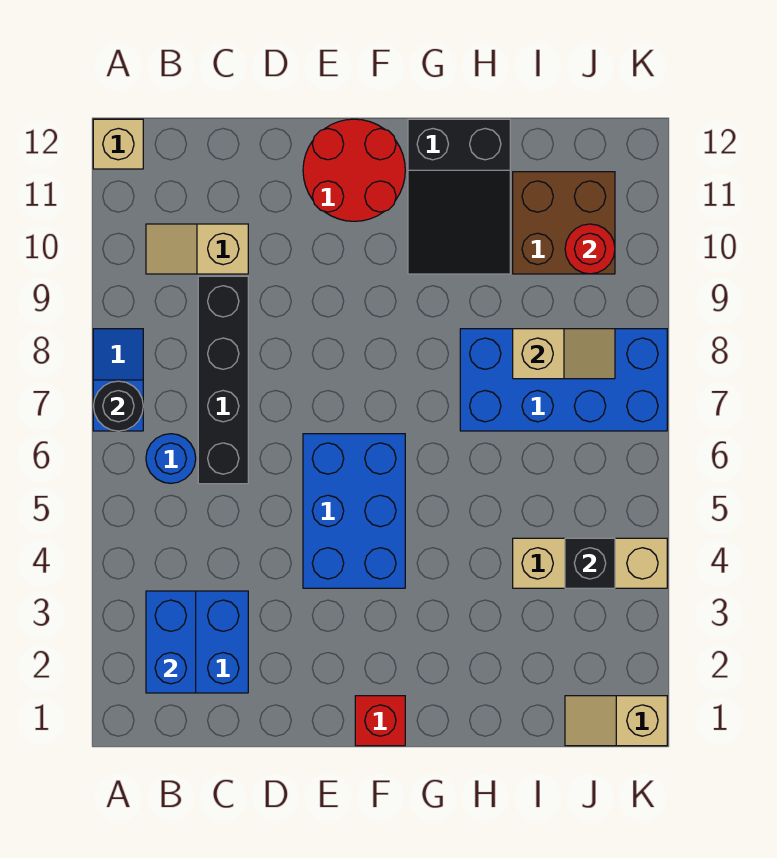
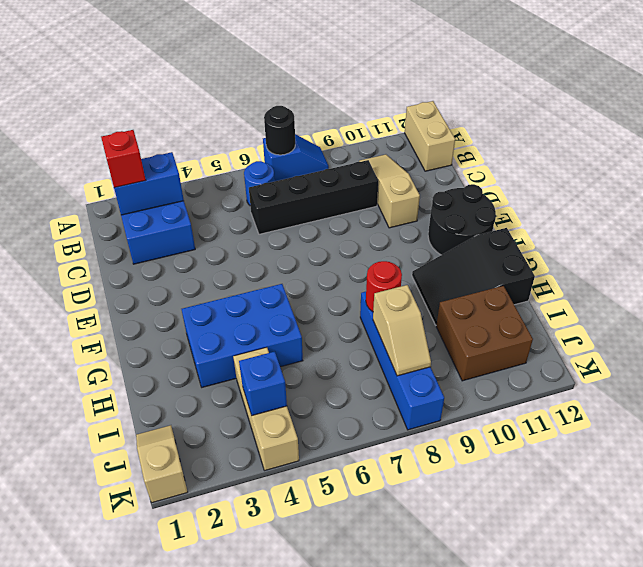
tan 1x1 brick [93,119,143,169] -> tan 1x2 brick [405,101,455,171]
tan 1x2 slope [146,224,248,274] -> tan 1x3 slope [359,154,420,228]
blue 2x3 brick [303,434,405,588] -> blue 2x3 brick moved to [182,284,303,387]
red 2x2 round brick [303,119,405,221] -> black 2x2 round brick [428,184,496,255]
red 1x1 brick [355,696,405,746] -> red 1x1 brick moved to [101,130,146,188]
blue 2x4 brick [460,329,667,431] -> blue 1x4 brick [360,292,444,430]
black 1x1 brick [565,538,615,588] -> blue 1x1 brick [239,352,287,415]
red 1x1 round brick [565,224,615,274] -> red 1x1 round brick moved to [366,261,402,312]

